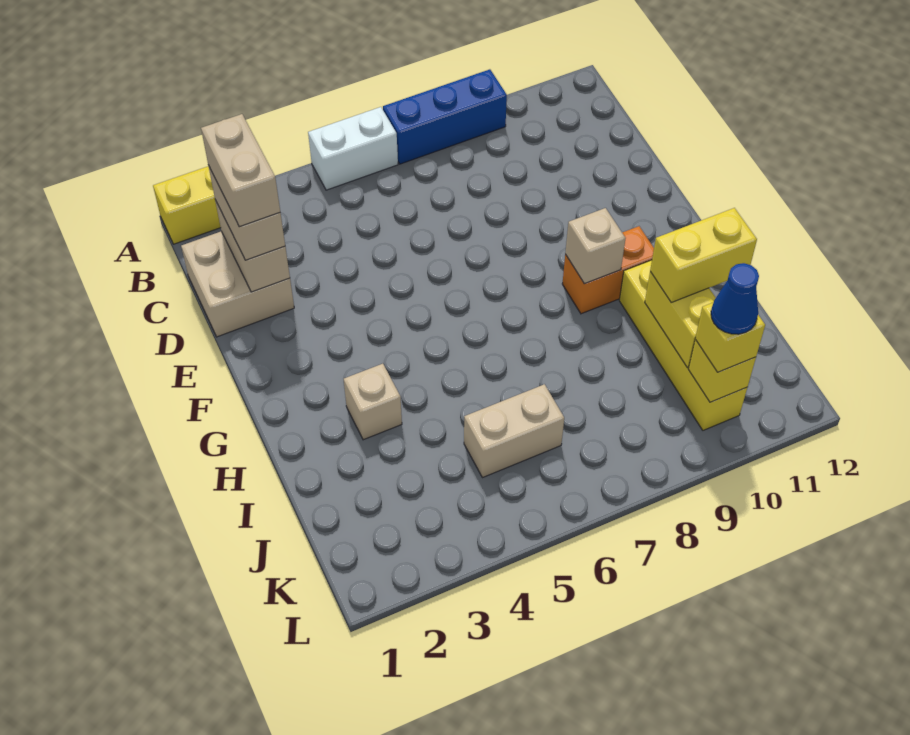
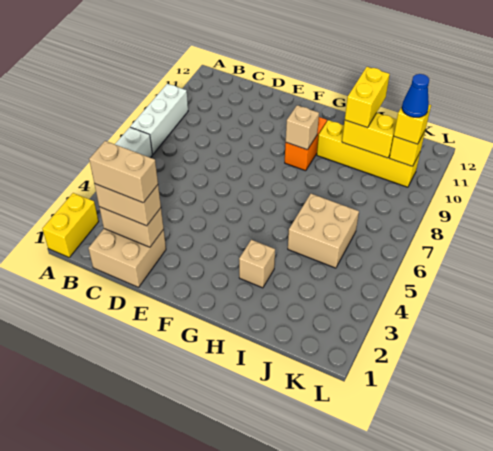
blue 1x3 brick [383,69,507,164] -> white 1x3 brick [130,84,188,154]
tan 1x2 brick [464,384,564,478] -> tan 2x2 brick [288,194,359,268]

